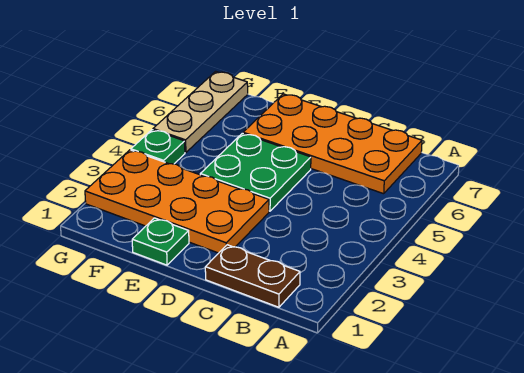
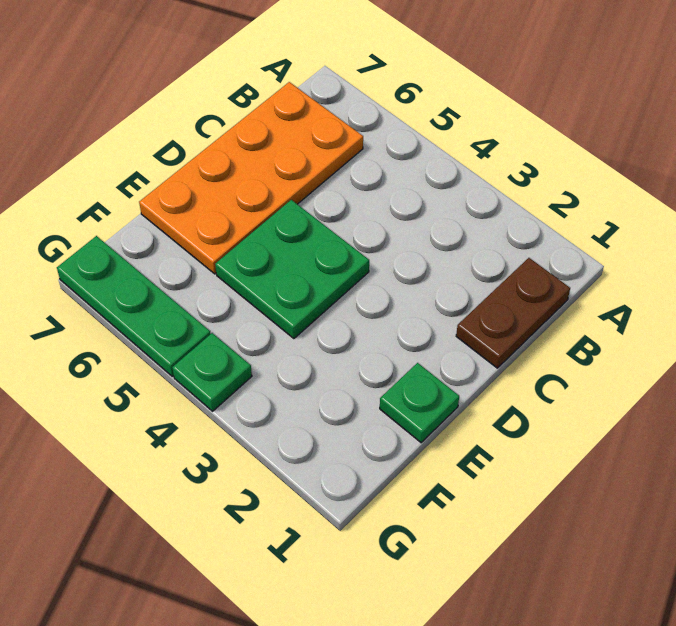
orange 2x4 plate [85,150,269,253] -> none
tan 1x3 plate [153,71,248,153] -> green 1x3 plate [57,236,211,376]

